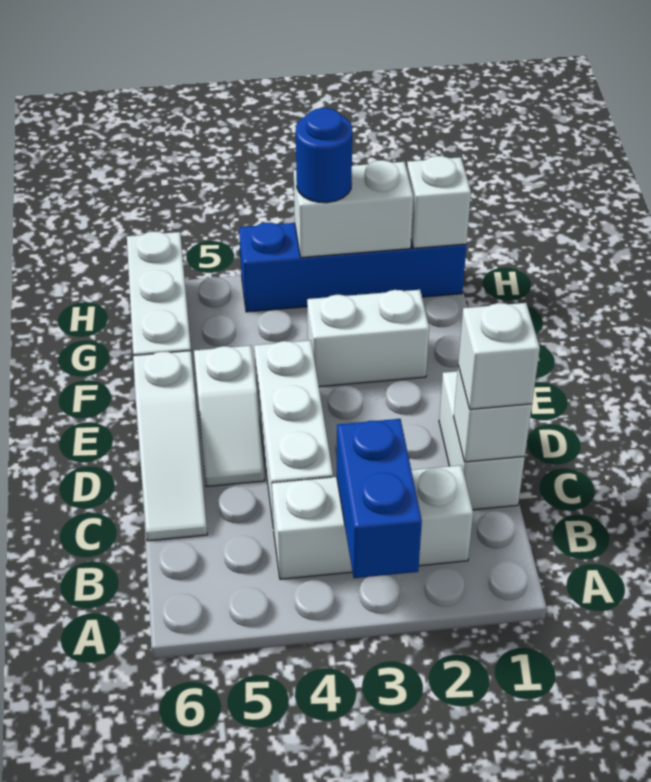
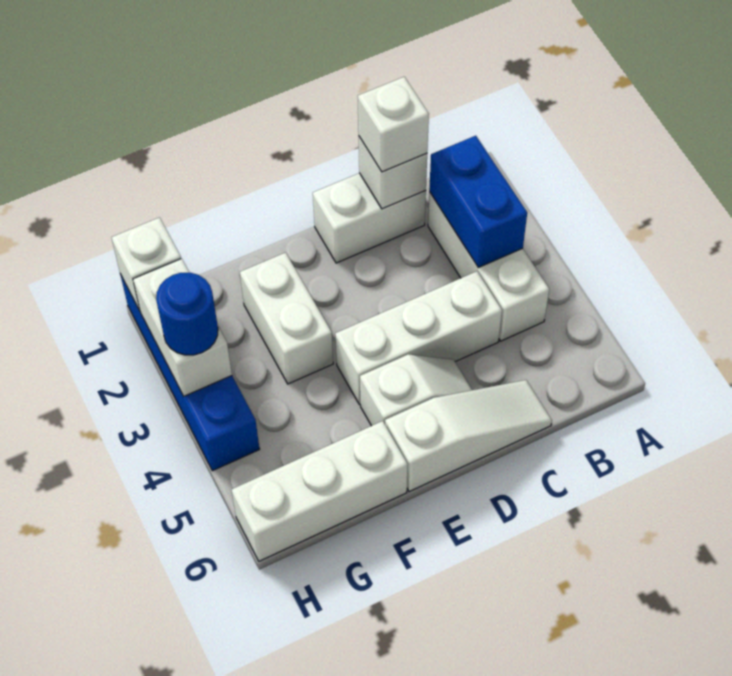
blue 1x2 brick [337,419,422,578] -> blue 1x2 brick turned to [429,136,527,268]

